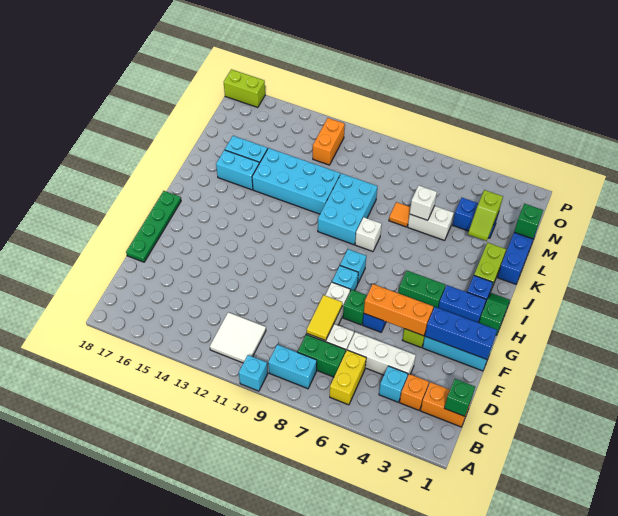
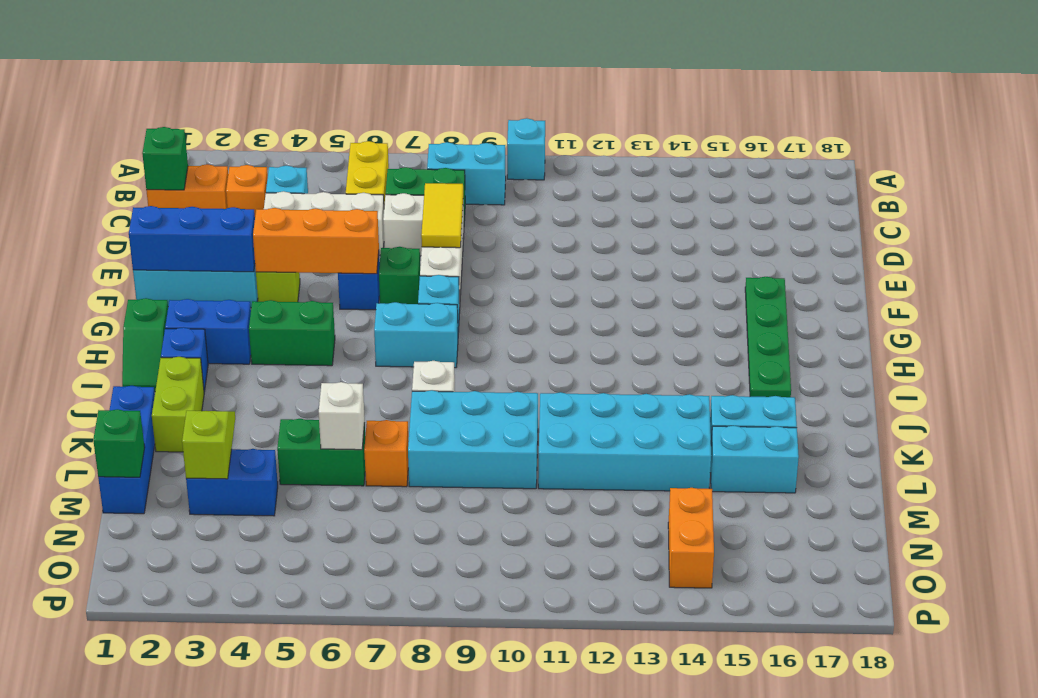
white 2x2 tile [210,312,266,363] -> none
green 1x4 plate [126,191,181,262] -> green 1x4 plate moved to [745,277,791,397]
cyan 1x1 brick [340,249,366,283] -> cyan 1x2 brick [374,302,458,368]
cyan 2x3 brick [318,173,377,245] -> cyan 2x3 brick turned to [408,390,538,489]
white 1x2 brick [408,206,454,240] -> green 1x2 brick [277,419,365,486]
orange 1x1 tile [389,202,410,227] -> orange 1x1 brick [364,420,409,487]
orange 1x2 brick [313,118,345,165] -> orange 1x2 brick moved to [668,488,714,588]
lime 1x2 brick [224,69,265,108] -> none

